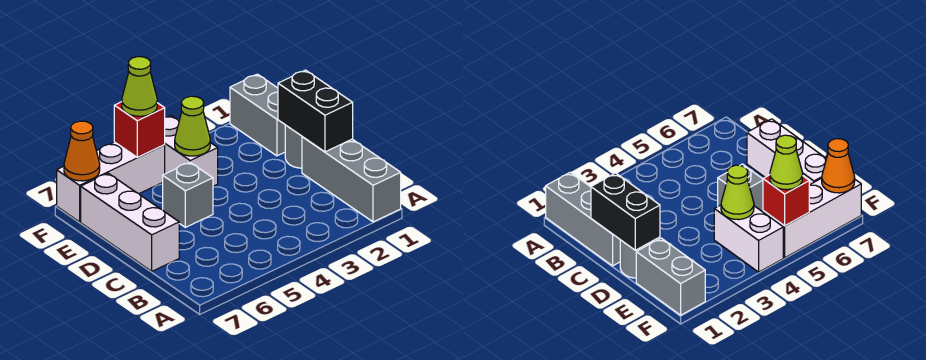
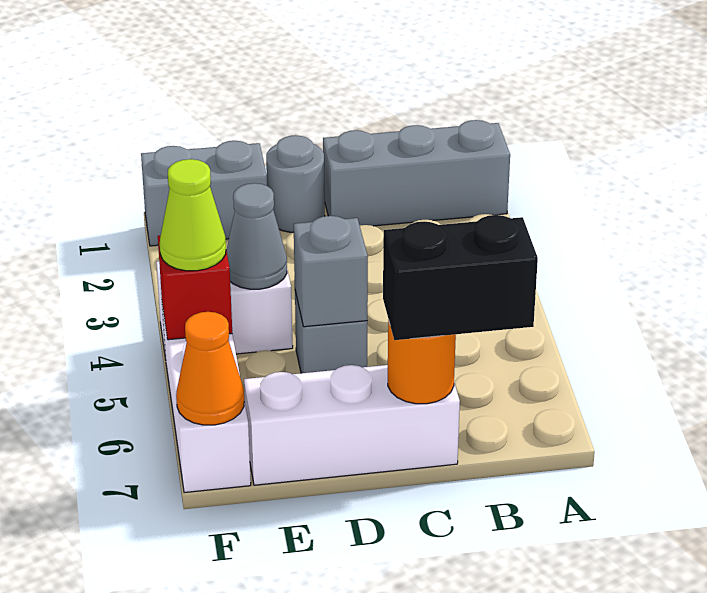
black 1x2 brick [278,70,353,152] -> black 1x2 brick moved to [383,215,538,340]
none -> orange 1x1 round brick [388,320,456,404]
none -> grey 1x1 brick [293,216,368,327]
lime 1x1 cone [175,96,210,156] -> grey 1x1 cone [226,183,287,289]

